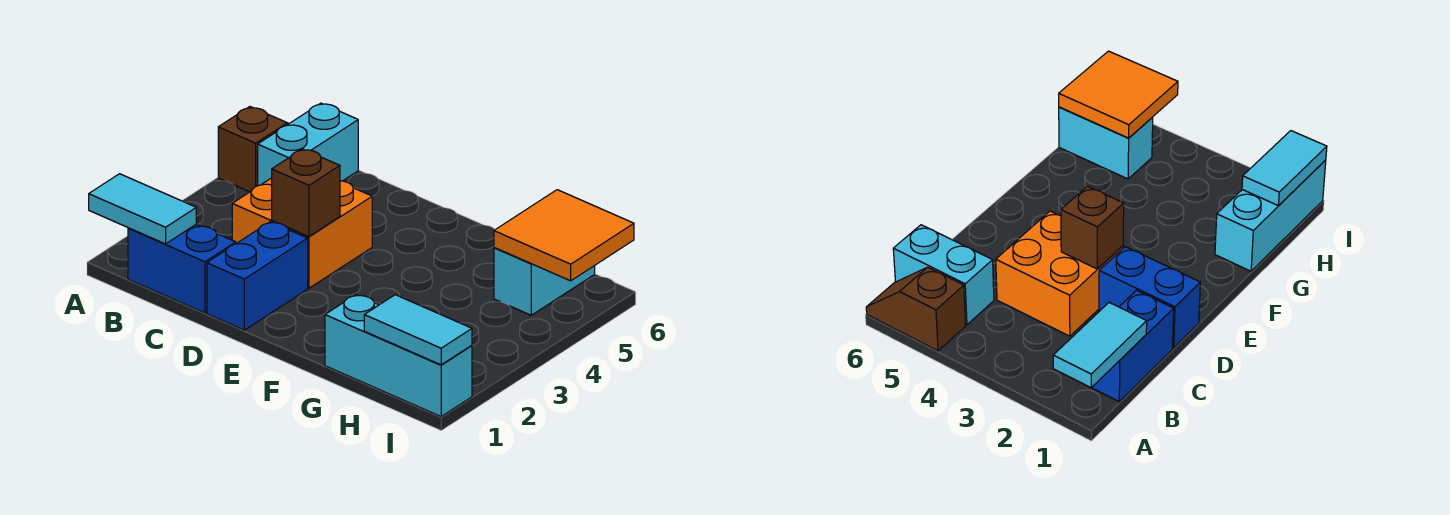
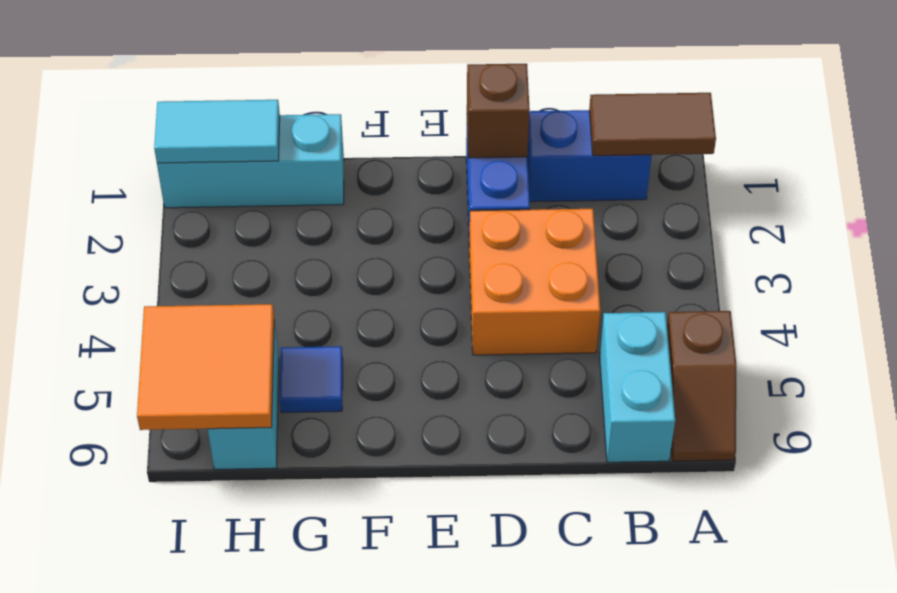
cyan 1x2 tile [89,174,196,244] -> brown 1x2 tile [589,93,716,156]
brown 1x1 brick [272,149,340,236] -> brown 1x1 brick moved to [467,64,530,158]
none -> blue 1x1 tile [279,346,343,413]

